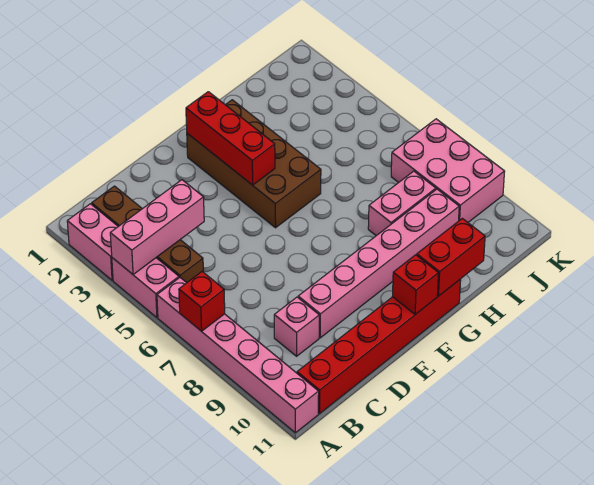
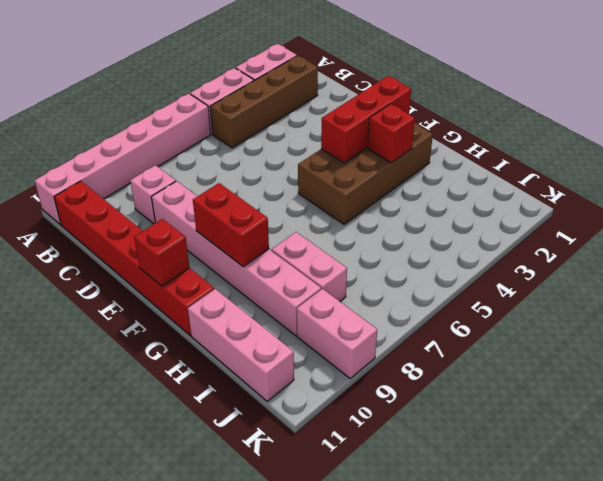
pink 1x3 brick [110,180,204,275] -> pink 1x3 brick moved to [188,289,294,401]
red 1x1 brick [179,272,225,331] -> red 1x1 brick moved to [368,104,415,163]
red 1x2 brick [417,218,485,296] -> red 1x2 brick moved to [193,183,269,266]
pink 2x3 brick [391,119,505,222] -> pink 1x2 brick [297,289,377,378]

